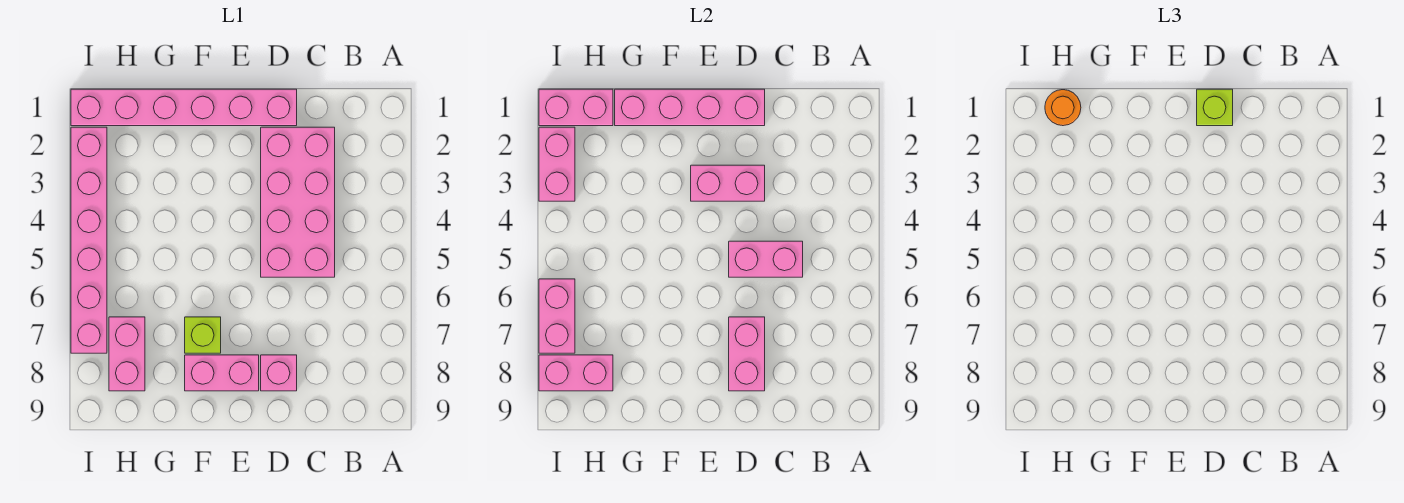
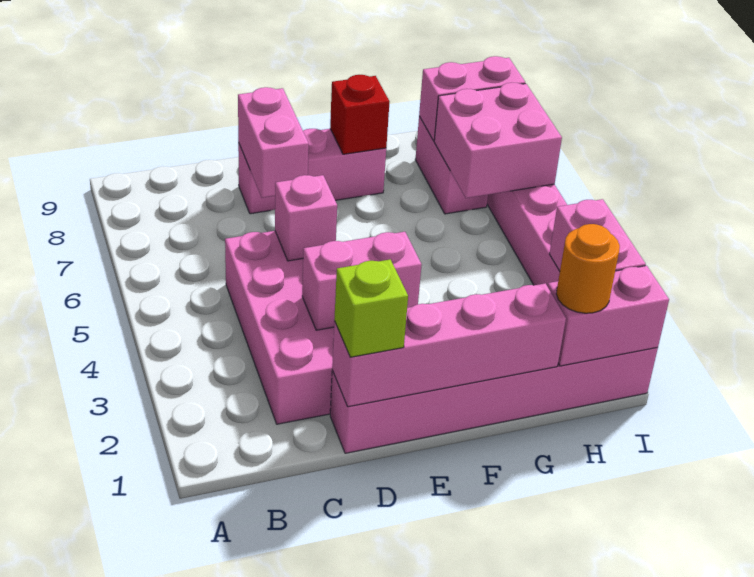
pink 1x2 brick [729,241,803,277] -> pink 1x1 brick [275,175,337,261]
lime 1x1 brick [185,317,221,353] -> none
none -> red 1x1 brick [330,75,390,154]
pink 1x2 brick [539,279,575,353] -> pink 2x2 brick [434,83,562,198]

